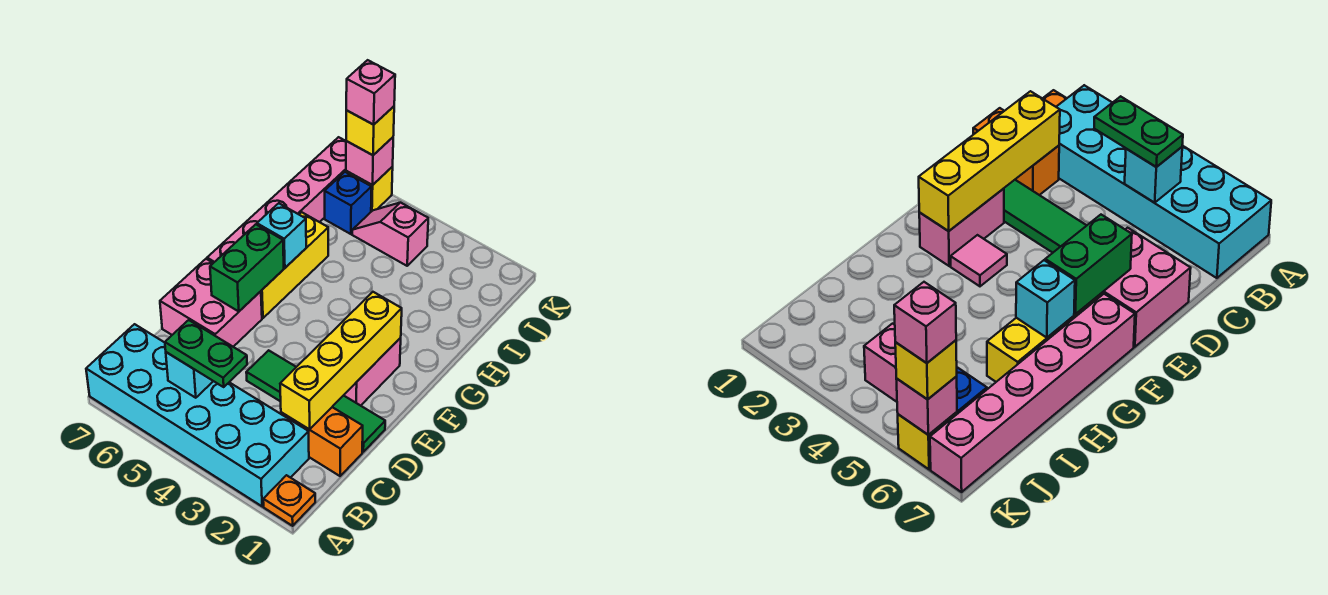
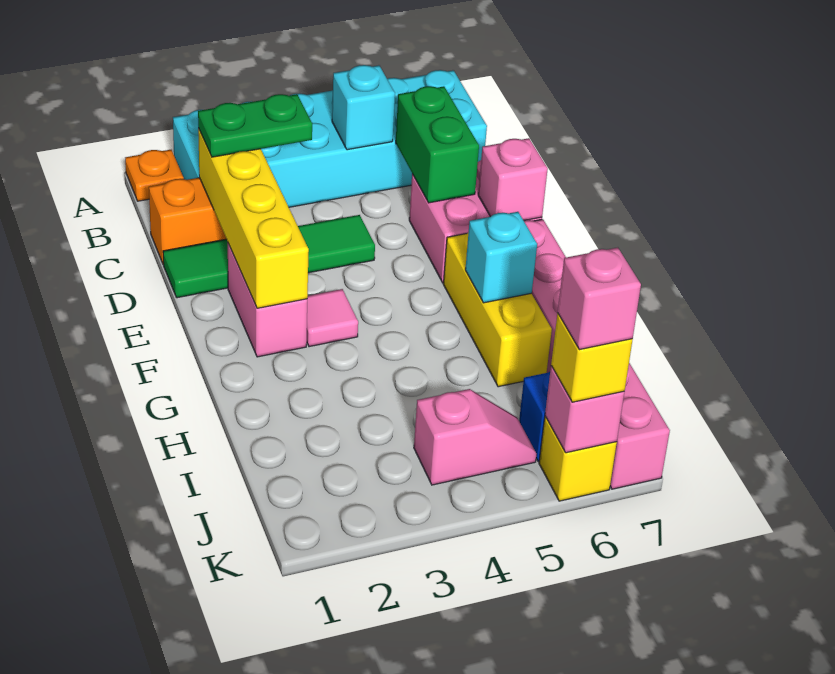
green 1x2 plate [165,320,247,387] -> green 1x2 plate moved to [198,94,312,157]
green 1x2 brick [210,224,284,312] -> green 1x2 brick moved to [396,86,479,203]
none -> pink 1x1 brick [478,138,548,221]

